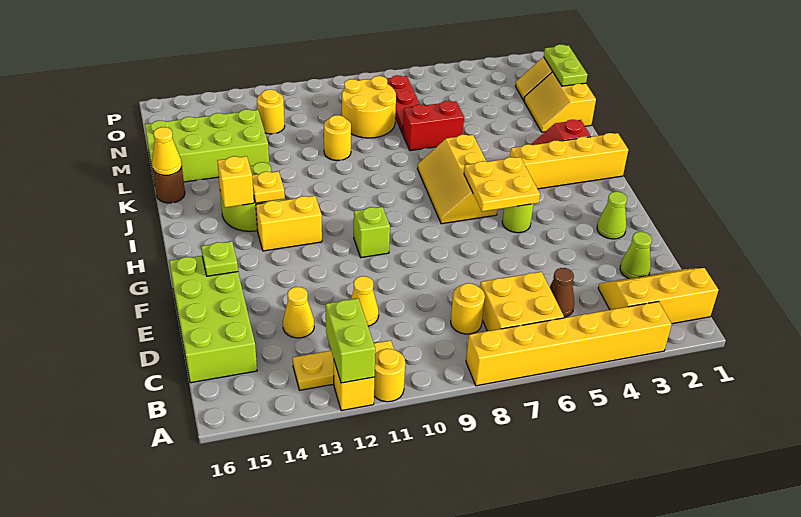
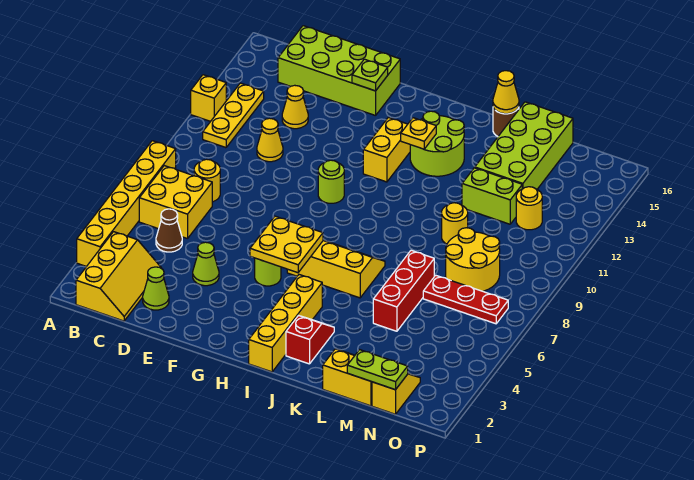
yellow 1x1 round brick [374,349,405,402] -> none
lime 1x2 brick [326,298,375,383] -> lime 1x2 brick moved to [462,168,522,224]
lime 1x1 cone [597,192,627,239] -> lime 1x1 cone moved to [193,242,219,286]
lime 1x1 brick [354,207,390,258] -> lime 1x1 round brick [318,160,344,203]
yellow 1x1 brick [217,156,254,207] -> none
red 1x2 brick [403,101,464,151] -> red 1x3 brick [373,250,434,331]

